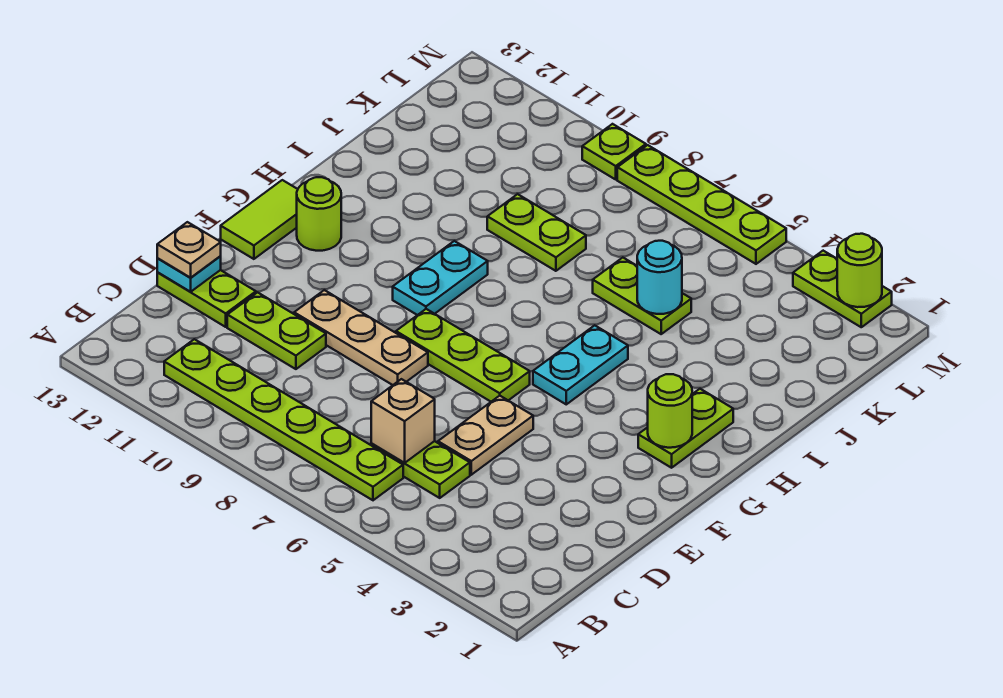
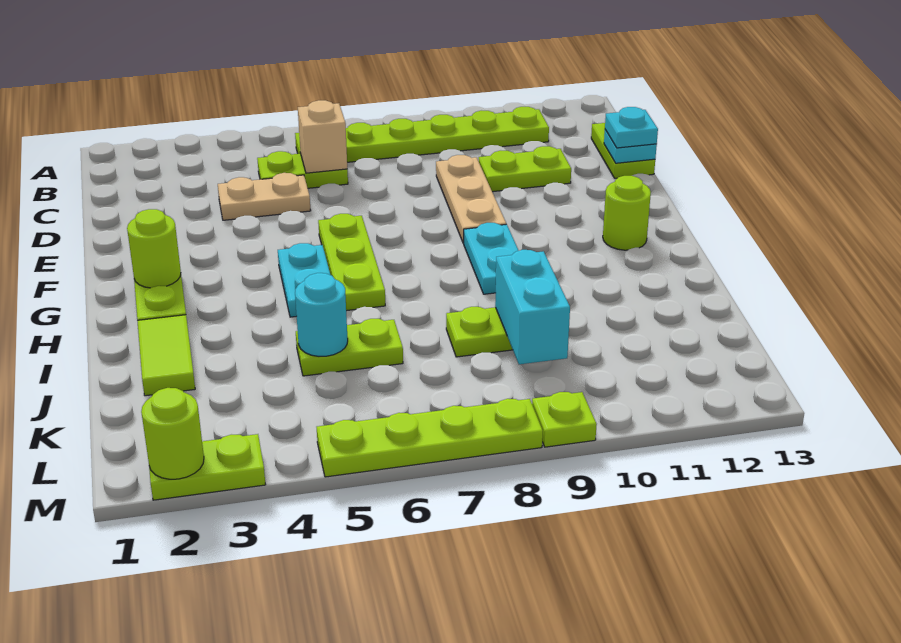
tan 1x2 plate [438,396,533,475] -> tan 1x2 plate turned to [218,173,311,220]
lime 1x2 plate [157,270,256,327] -> lime 1x2 plate turned to [591,123,655,178]
tan 1x1 plate [157,222,221,278] -> cyan 1x1 plate [605,107,658,148]
tan 1x3 plate [294,290,428,385] -> tan 1x3 plate turned to [436,155,506,243]
lime 1x3 plate [396,309,530,402] -> lime 1x3 plate turned to [318,214,385,311]
lime 1x2 tile [221,180,298,259] -> lime 1x2 tile moved to [137,315,195,396]
none -> cyan 1x2 brick [495,250,570,364]

